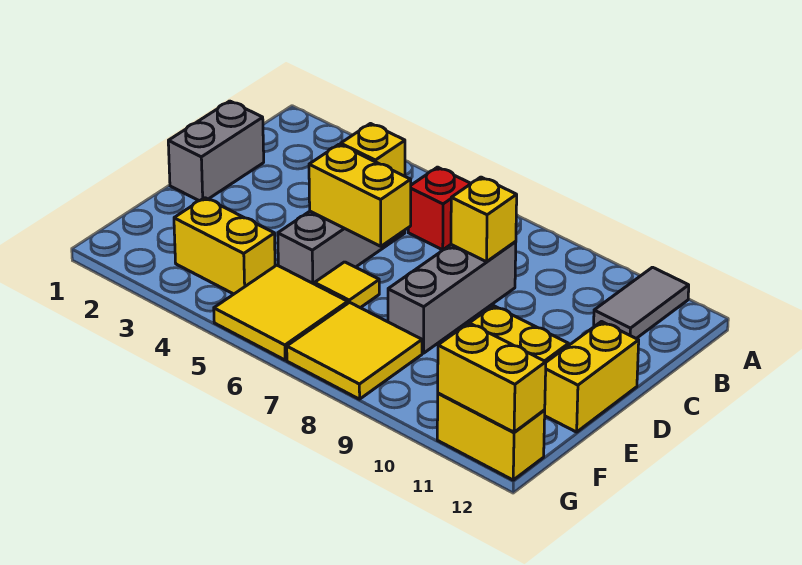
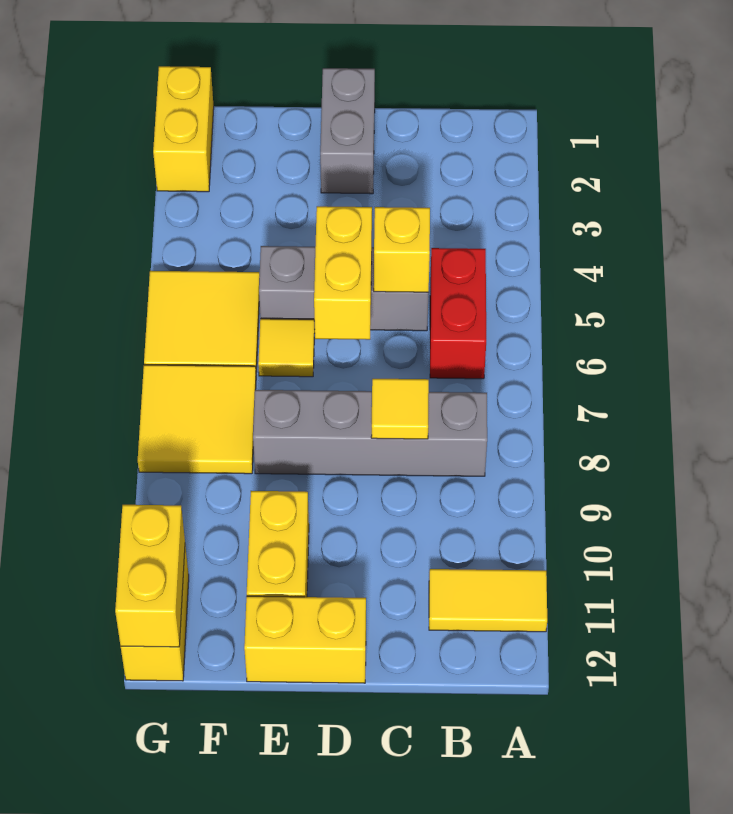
grey 1x2 tile [594,267,689,339] -> yellow 1x2 tile [429,569,547,632]
red 1x1 brick [408,167,471,250] -> red 1x2 brick [430,248,486,379]
grey 1x2 brick [168,101,264,201] -> grey 1x2 brick turned to [320,68,375,194]
grey 1x3 brick [388,242,516,353] -> grey 1x4 brick [253,390,487,476]
yellow 1x1 brick [451,177,517,262] -> yellow 1x1 tile [371,379,429,439]
yellow 1x2 brick [174,198,275,294] -> yellow 1x2 brick moved to [153,66,214,192]

